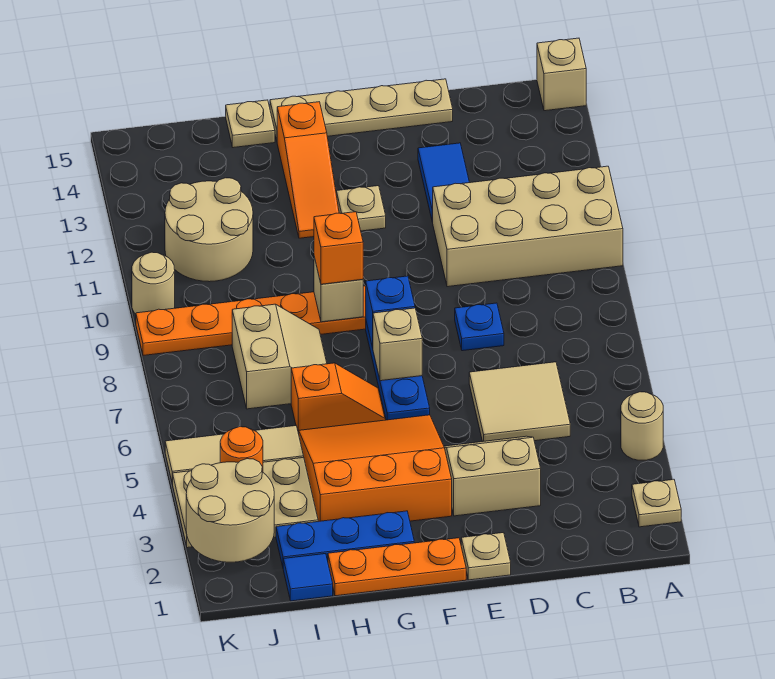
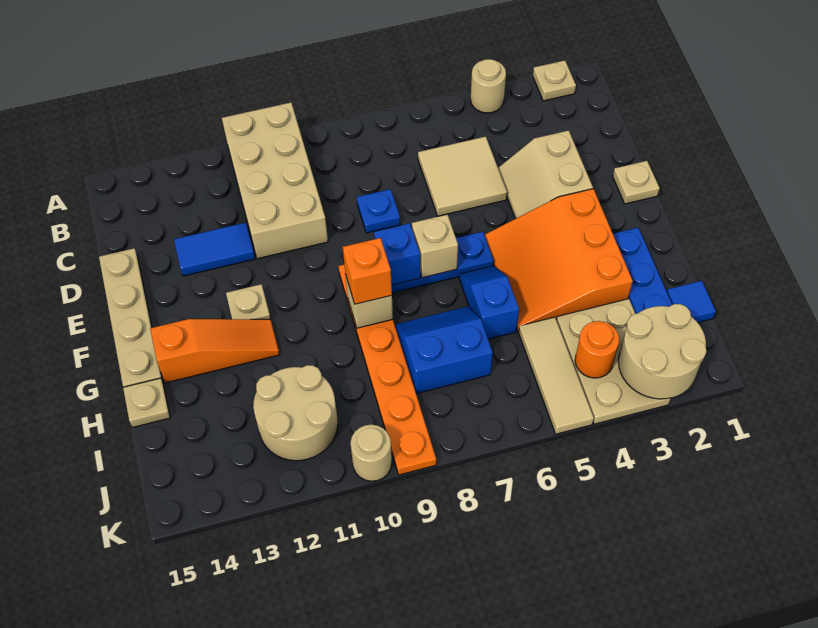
tan 1x1 brick [537,38,586,111] -> none
orange 1x3 plate [328,538,466,596] -> none
orange 1x2 slope [291,363,385,434] -> blue 1x2 slope [459,266,519,339]
tan 2x2 slope [232,304,327,409] -> blue 2x2 slope [395,306,493,394]

